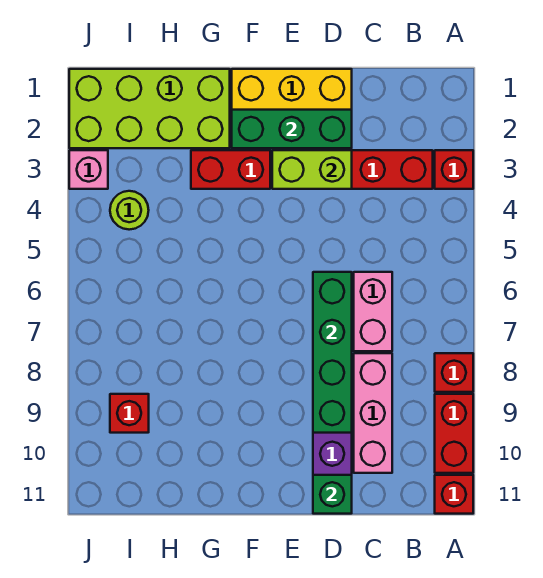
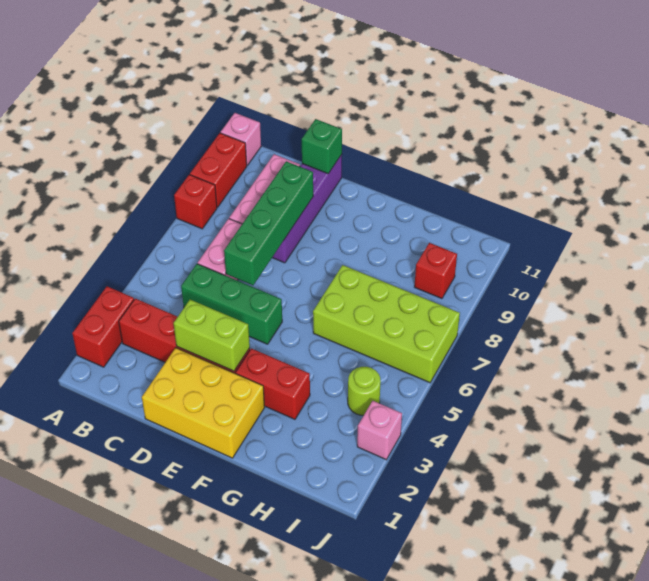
red 1x1 brick [435,150,473,189] -> red 1x2 brick [72,286,134,367]
red 1x1 brick [435,475,473,514] -> pink 1x1 brick [221,113,261,165]
green 1x3 brick [232,110,352,148] -> green 1x3 brick moved to [181,264,282,344]
lime 2x4 brick [69,69,230,148] -> lime 2x4 brick moved to [313,265,460,383]

